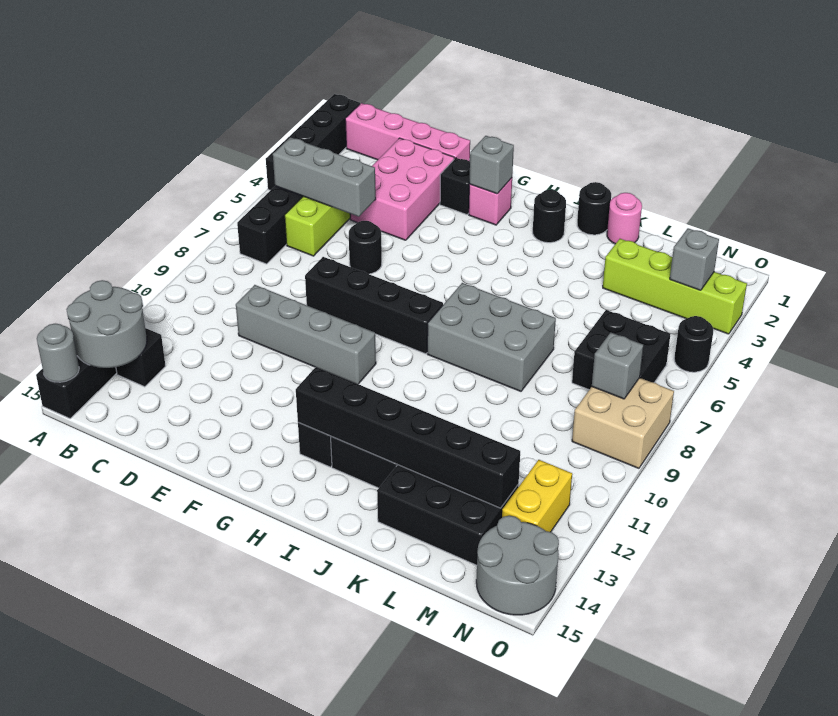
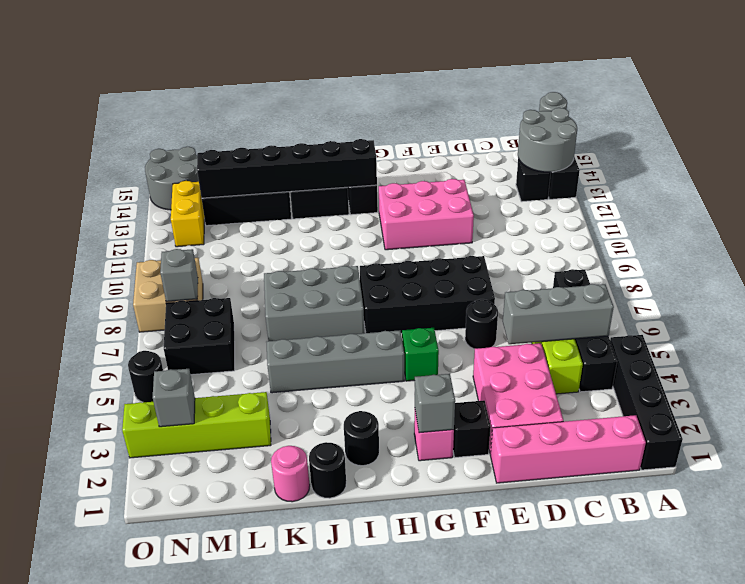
grey 1x4 brick [236,285,376,384] -> grey 1x4 brick moved to [266,330,404,393]
black 1x4 brick [305,257,443,354] -> black 2x4 brick [360,256,495,333]
none -> pink 2x3 brick [379,179,474,250]
none -> green 1x1 brick [402,328,439,381]

